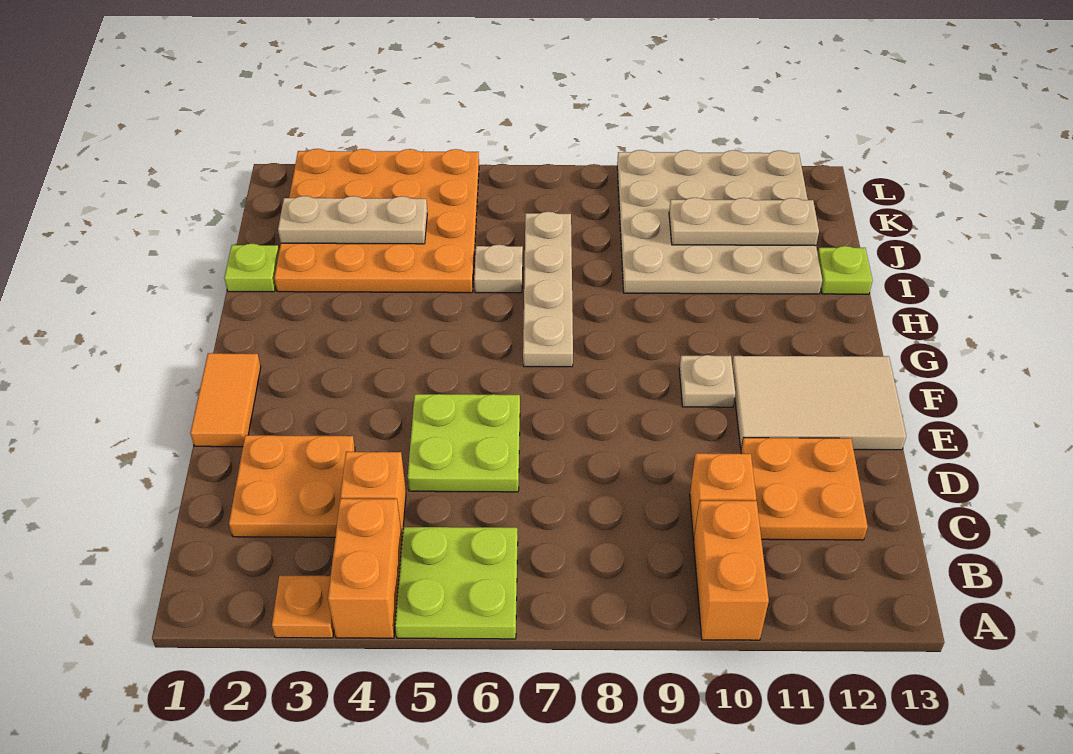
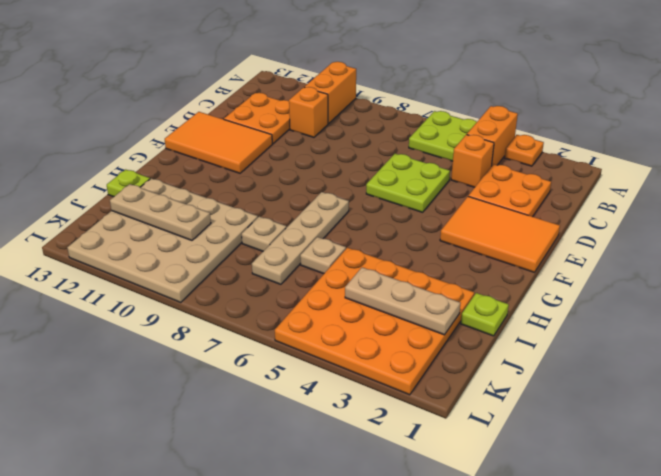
orange 1x2 tile [190,353,261,447] -> orange 2x3 tile [440,197,560,272]
tan 2x3 tile [732,356,906,450] -> orange 2x3 tile [165,112,272,173]
tan 1x1 plate [679,355,735,407] -> tan 1x1 plate moved to [242,217,286,251]

